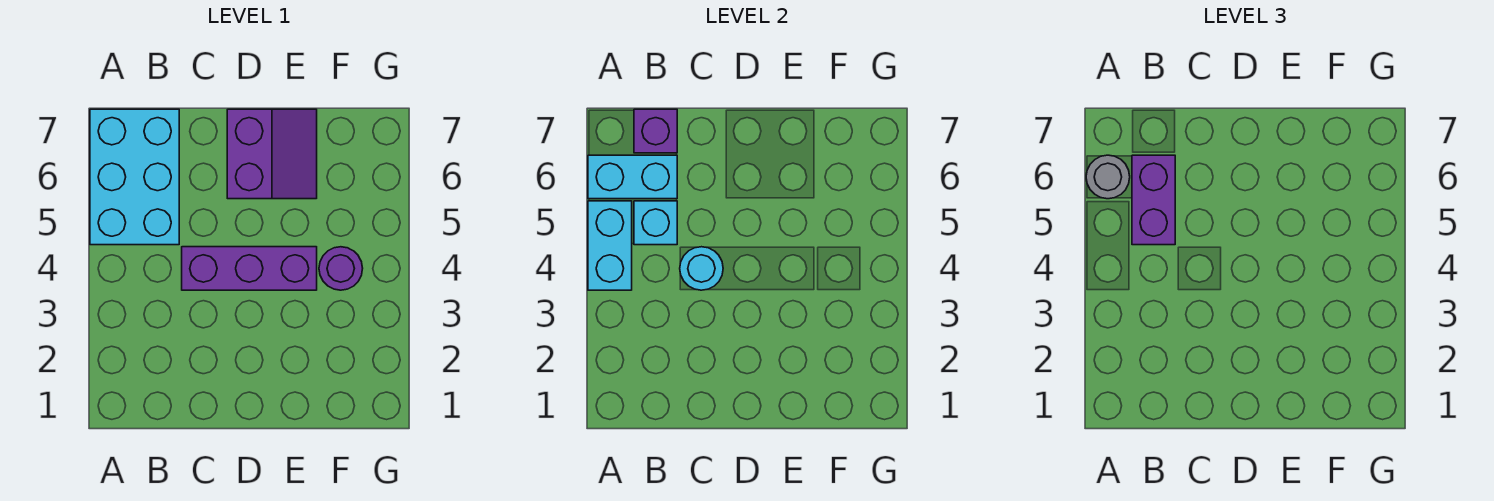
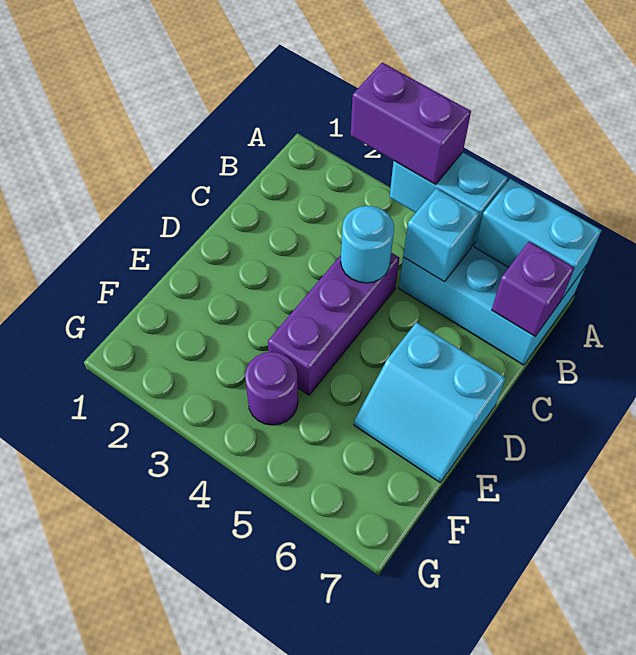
cyan 1x2 brick [588,155,677,199] -> cyan 1x2 brick turned to [475,179,601,299]
grey 1x1 round brick [1086,155,1130,199] -> none
purple 1x2 brick [1132,155,1175,245] -> purple 1x2 brick moved to [351,62,471,185]
purple 2x2 slope [227,109,317,199] -> cyan 2x2 slope [354,322,505,483]

